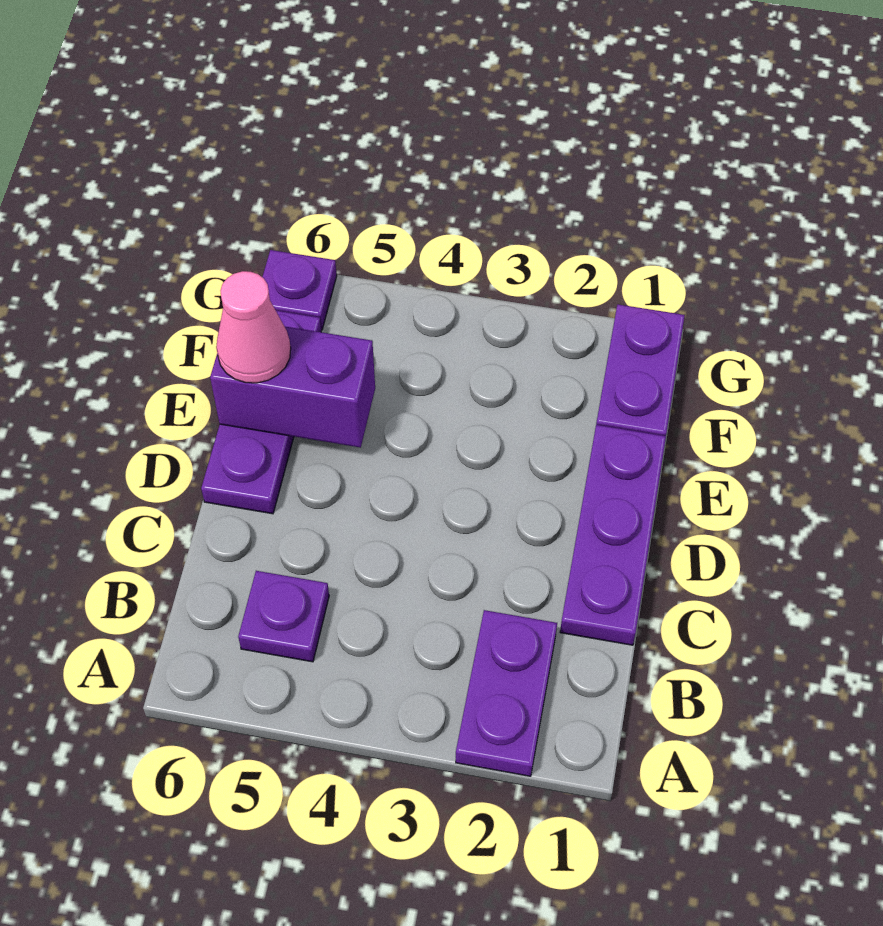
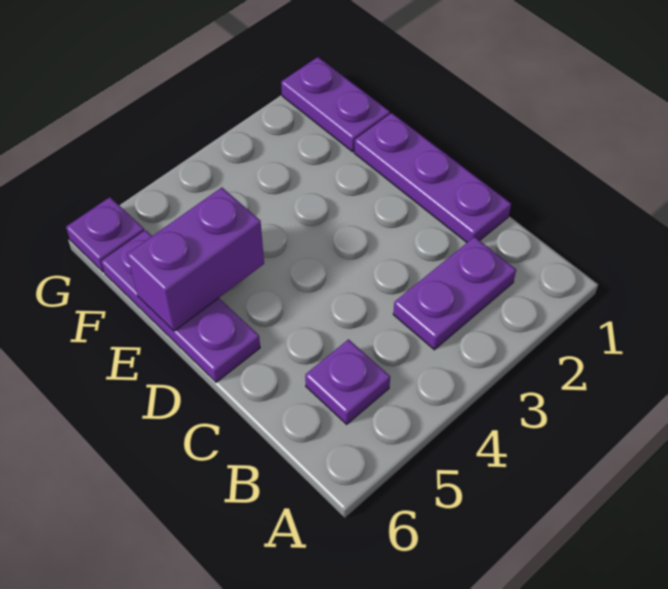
purple 1x2 plate [456,610,557,776] -> purple 1x2 plate turned to [393,237,516,350]
pink 1x1 cone [216,271,291,383] -> none

